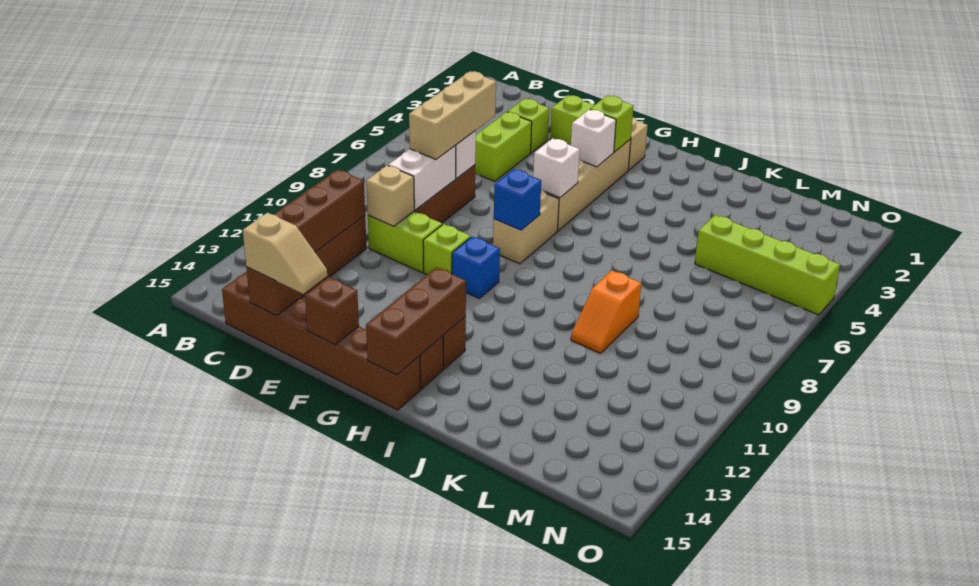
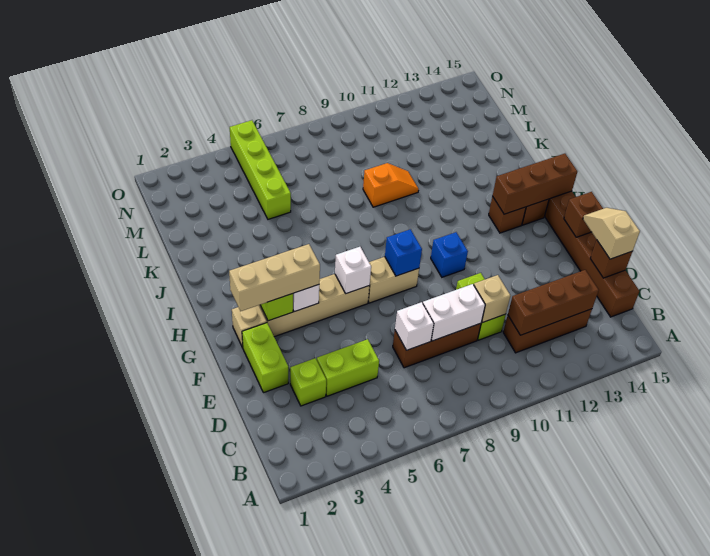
tan 1x3 brick [409,71,496,159] -> tan 1x3 brick moved to [229,244,320,311]
lime 1x1 brick [423,224,471,275] -> none

